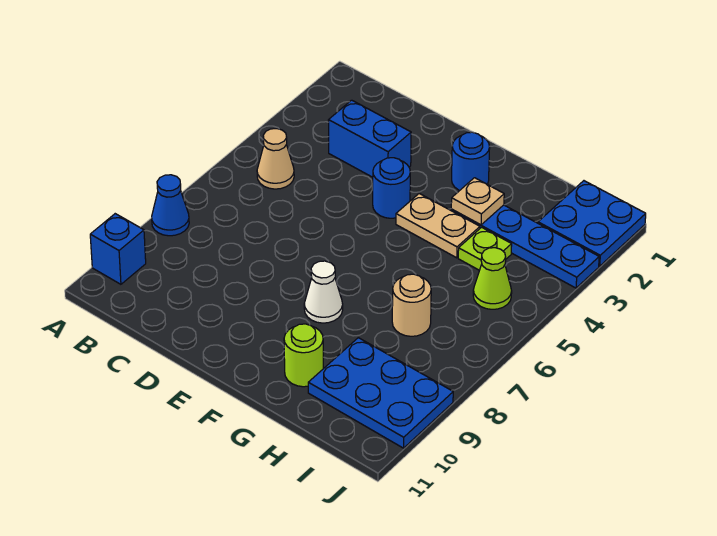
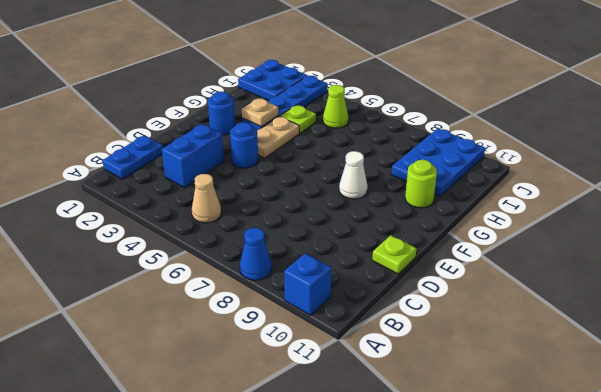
none -> blue 1x2 plate [103,136,163,179]
none -> lime 1x1 plate [372,235,417,274]
tan 1x1 round brick [392,274,431,336] -> none

